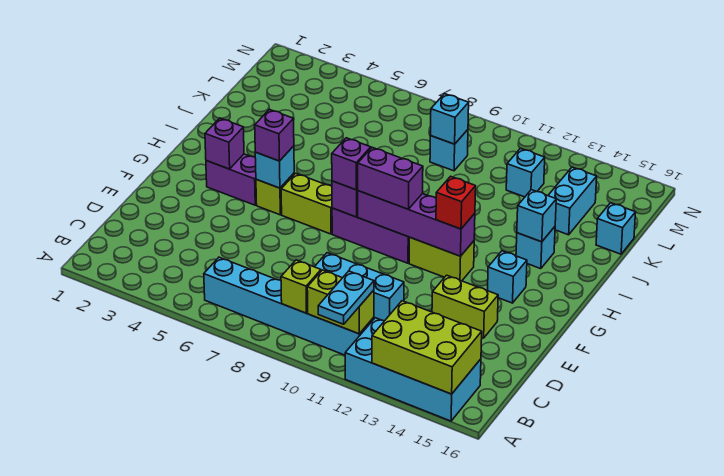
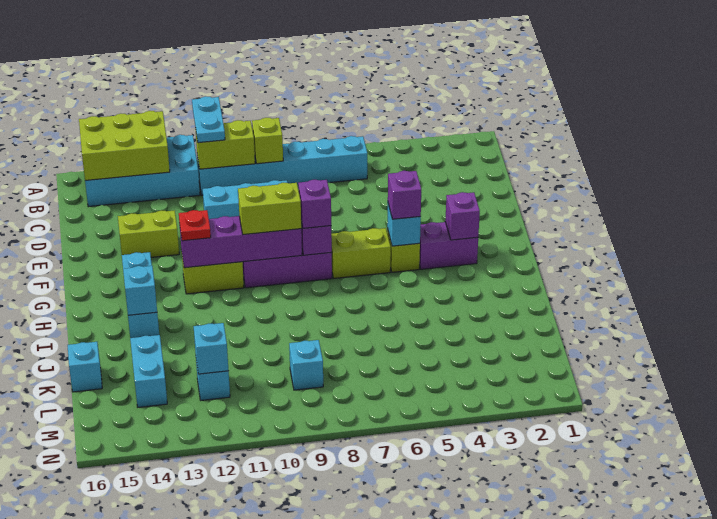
purple 1x2 brick [358,147,423,209] -> lime 1x2 brick [238,183,301,234]
red 1x1 brick [436,176,476,229] -> red 1x1 plate [179,210,211,241]
cyan 1x1 brick [431,94,469,144] -> cyan 1x1 brick moved to [194,323,229,374]

